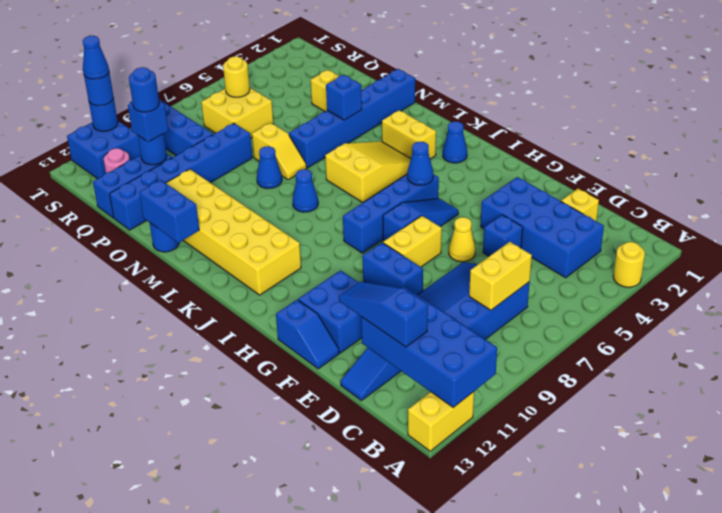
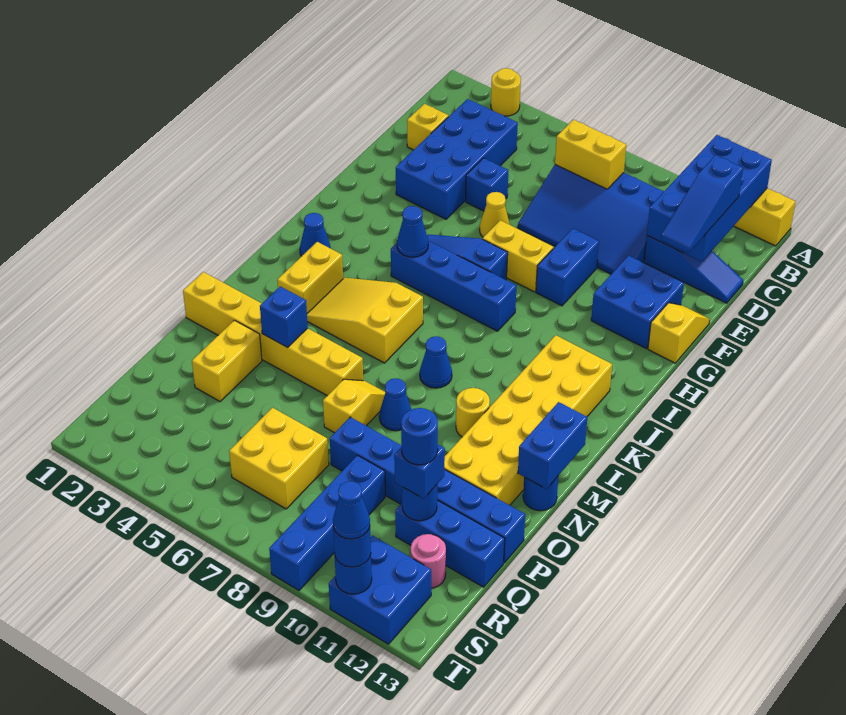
blue 1x2 slope [276,300,339,369] -> yellow 1x2 slope [648,303,710,363]
blue 1x6 brick [289,69,415,168] -> yellow 1x6 brick [183,272,363,396]
yellow 1x1 round brick [223,57,250,97] -> yellow 1x1 round brick moved to [456,388,490,437]

